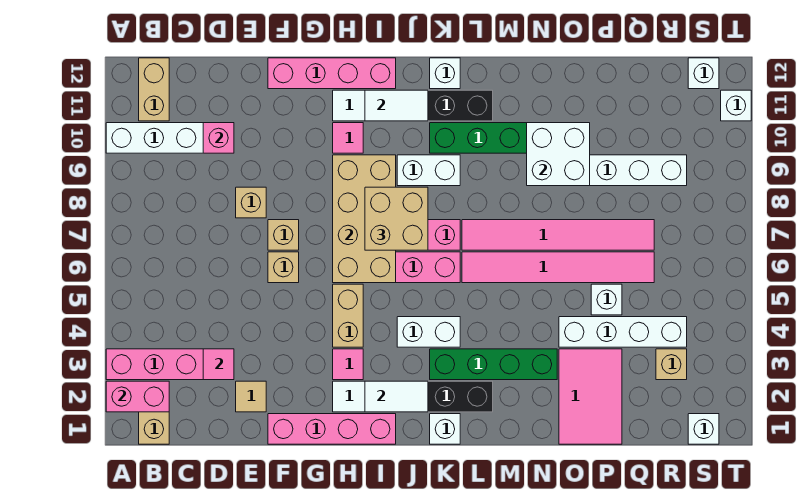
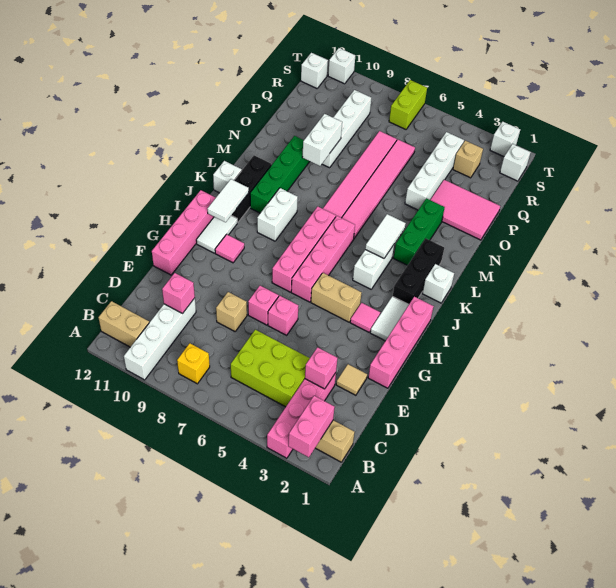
none -> yellow 1x1 brick [177,343,210,384]
none -> lime 2x3 brick [231,330,310,407]
pink 1x1 tile [203,349,234,380] -> pink 1x1 brick [305,347,337,389]
tan 1x1 brick [268,252,299,283] -> pink 1x1 brick [268,296,298,335]
tan 1x1 brick [268,220,299,250] -> pink 1x1 brick [248,286,279,325]
tan 2x4 brick [333,155,396,283] -> none
white 1x2 tile [365,381,428,412] -> white 1x2 tile moved to [365,214,406,258]
tan 2x2 brick [365,187,428,250] -> none
green 1x4 brick [430,349,557,380] -> green 1x3 brick [394,198,445,265]
white 2x2 brick [527,123,590,186] -> white 1x2 brick [302,114,342,166]
white 1x1 brick [591,284,622,315] -> white 1x1 brick moved to [490,122,520,157]
none -> lime 1x2 brick [389,80,427,129]

